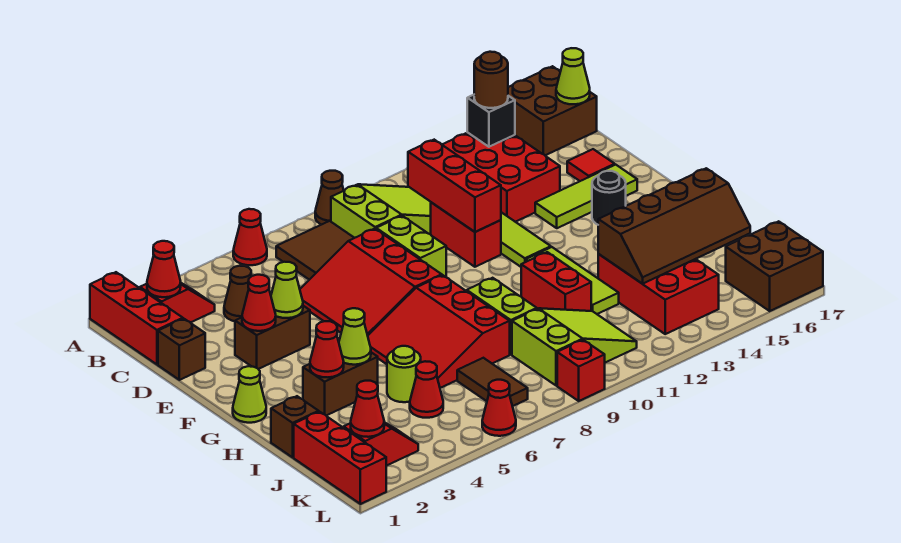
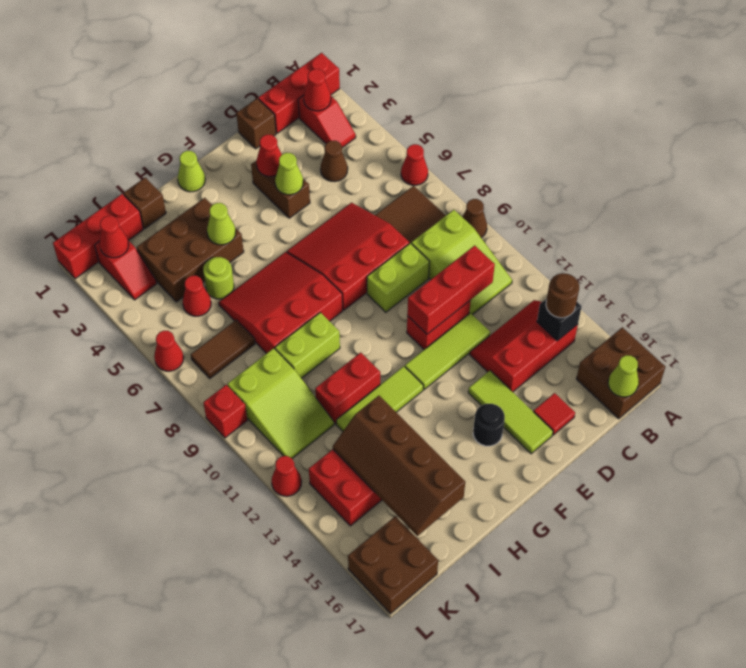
red 2x3 brick [442,133,560,222] -> red 2x3 slope [470,300,578,392]
brown 1x2 brick [303,352,378,416] -> brown 2x3 brick [137,198,244,302]
red 1x1 cone [310,321,344,377] -> red 1x1 cone moved to [272,456,302,496]

